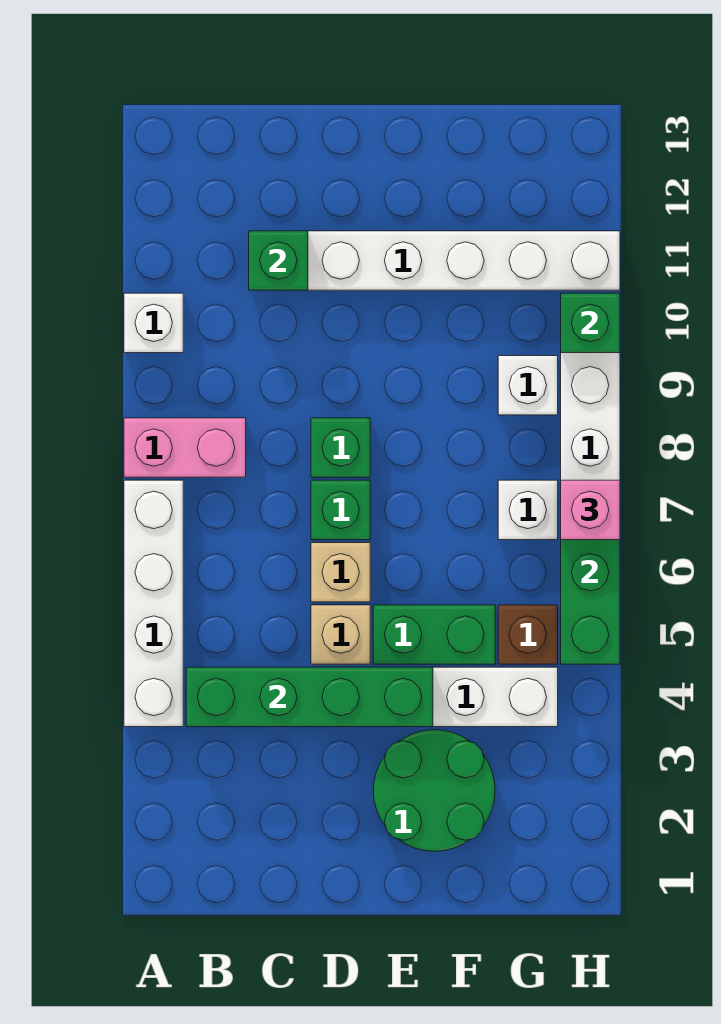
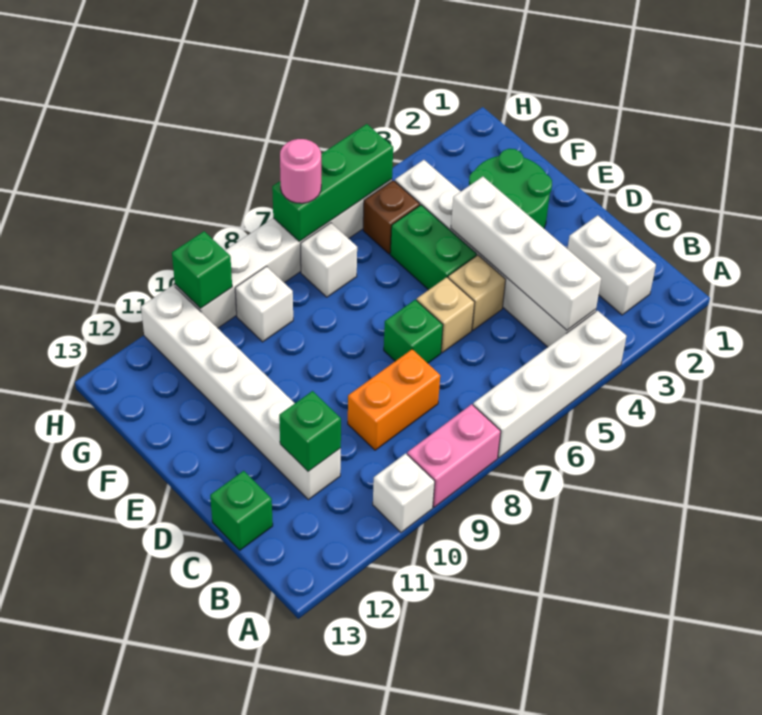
pink 1x2 brick [124,418,246,477] -> pink 1x2 brick turned to [407,404,501,507]
none -> white 1x2 brick [568,215,656,315]
green 1x4 brick [186,667,433,727] -> white 1x4 brick [451,177,601,330]
none -> orange 1x2 brick [348,349,440,450]
green 1x1 brick [311,418,370,477] -> green 1x1 brick moved to [210,471,273,550]
pink 1x1 brick [561,480,620,540] -> pink 1x1 round brick [280,139,321,203]

